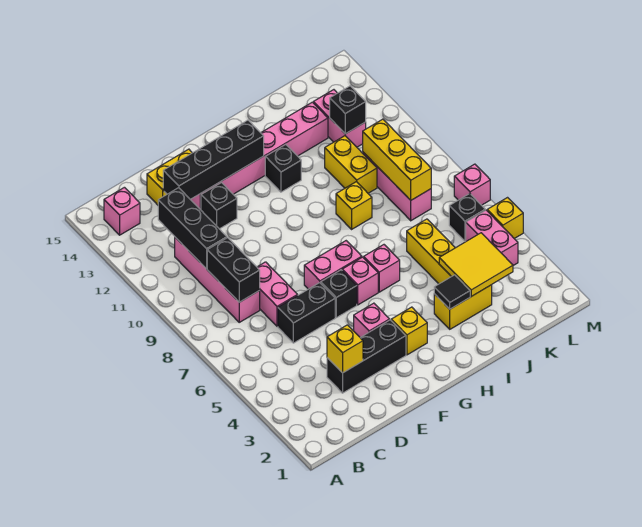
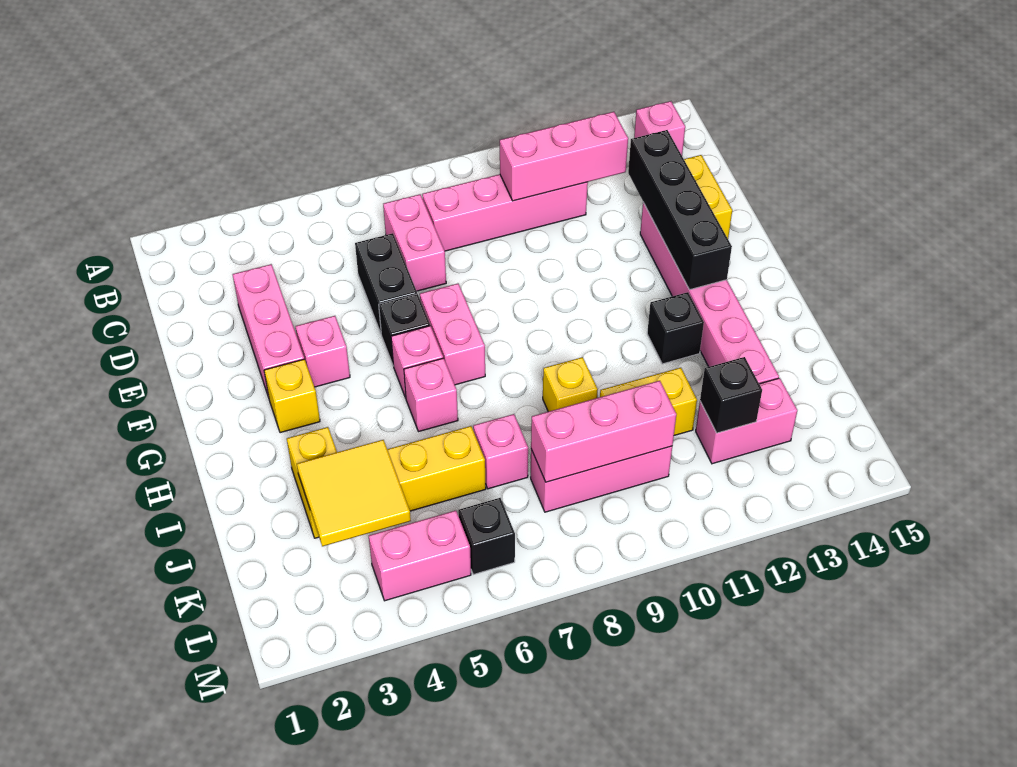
black 1x2 brick [207,238,260,302] -> none
black 1x3 brick [158,188,227,269] -> pink 1x3 brick [500,112,628,201]
black 1x3 brick [327,320,406,393] -> pink 1x3 brick [233,264,304,397]
yellow 1x1 brick [327,325,363,373] -> none
pink 1x2 brick [257,262,298,326] -> pink 1x2 brick turned to [383,194,446,291]
black 1x1 brick [201,183,237,229] -> none
black 1x1 tile [434,275,470,309] -> none
yellow 1x3 brick [363,119,431,200] -> pink 1x3 brick [531,381,676,482]
yellow 1x1 brick [487,198,523,239] -> none
pink 1x1 brick [454,164,490,205] -> pink 1x1 brick moved to [473,414,528,489]

